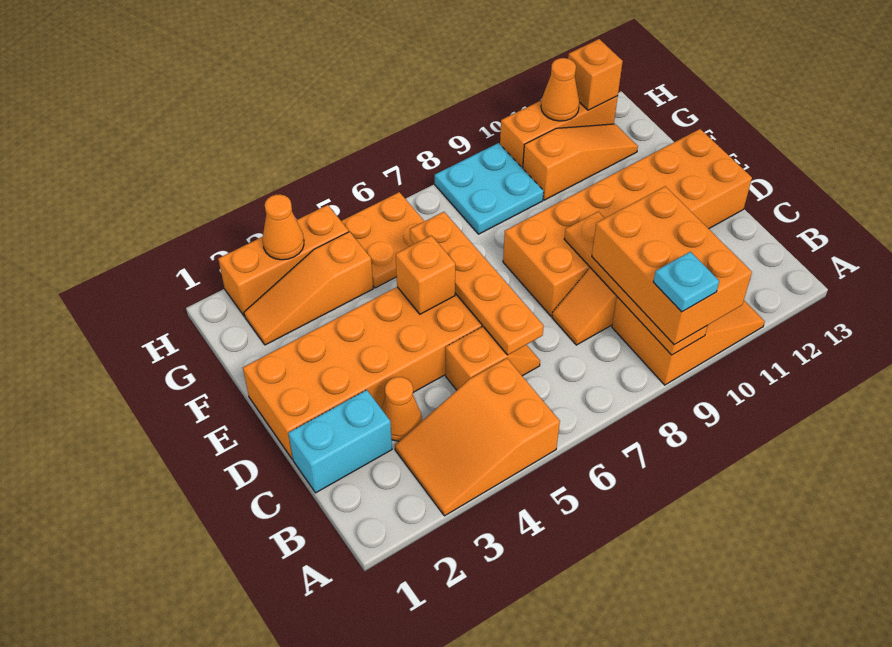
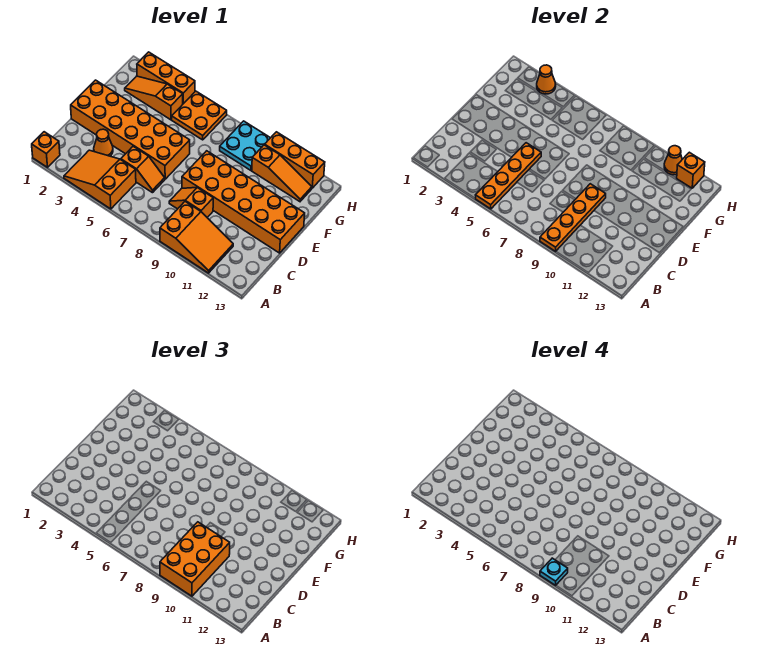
cyan 1x2 brick [288,390,392,493] -> none
orange 1x4 plate [410,212,544,355] -> orange 1x4 plate moved to [476,143,541,209]
orange 1x1 brick [396,236,455,314] -> orange 1x1 brick moved to [32,132,60,167]

